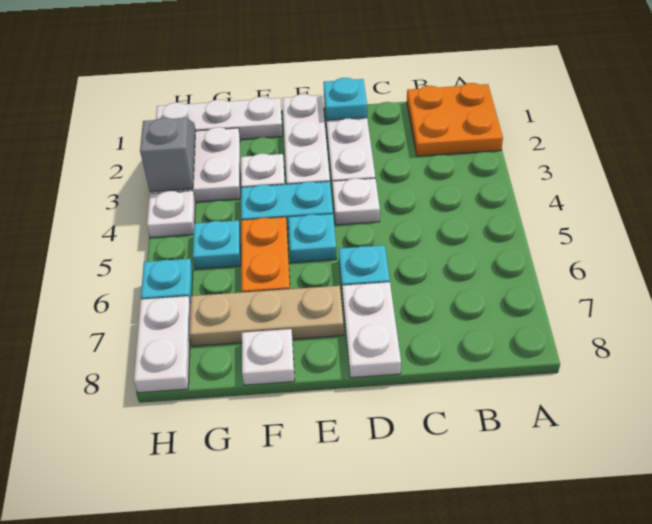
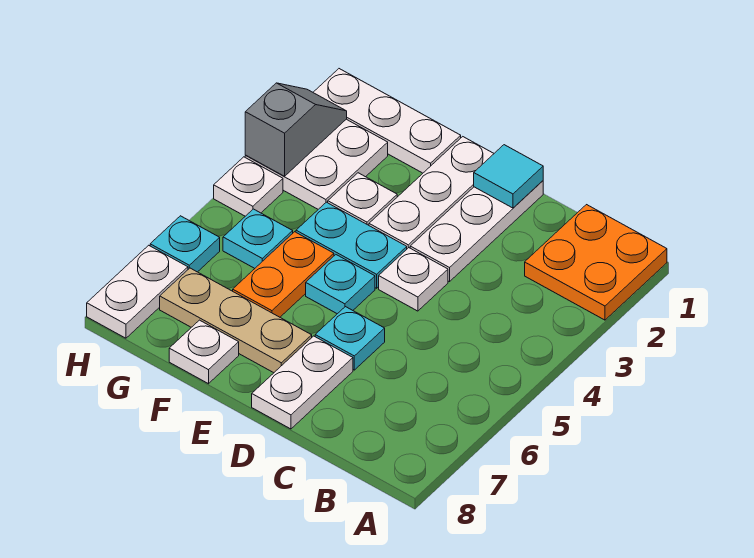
cyan 1x1 plate [323,78,367,120] -> cyan 1x1 tile [474,145,543,208]

